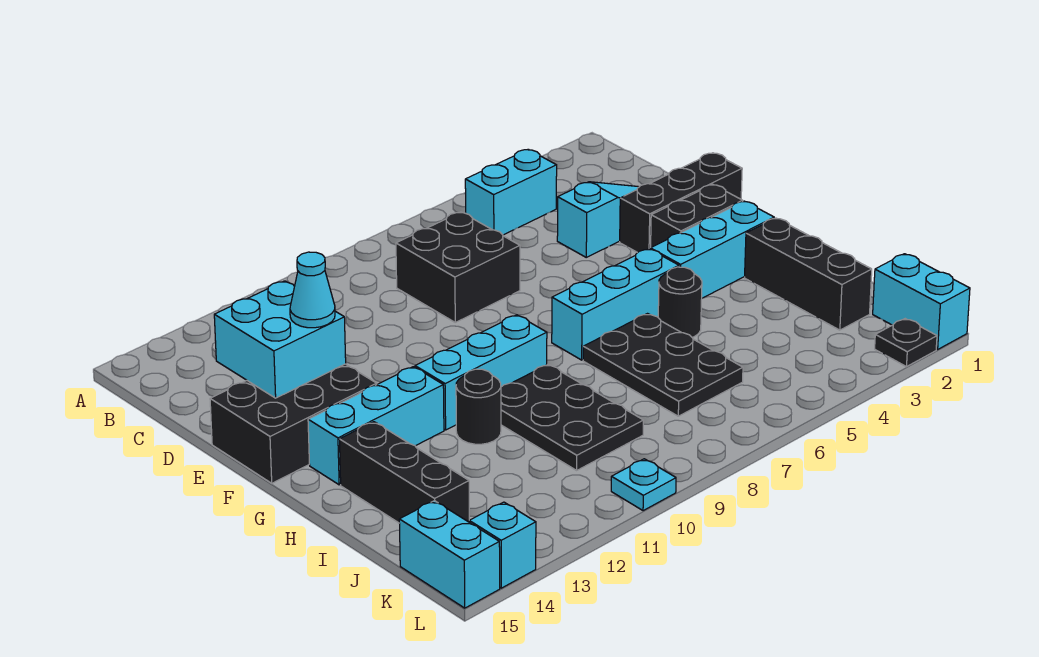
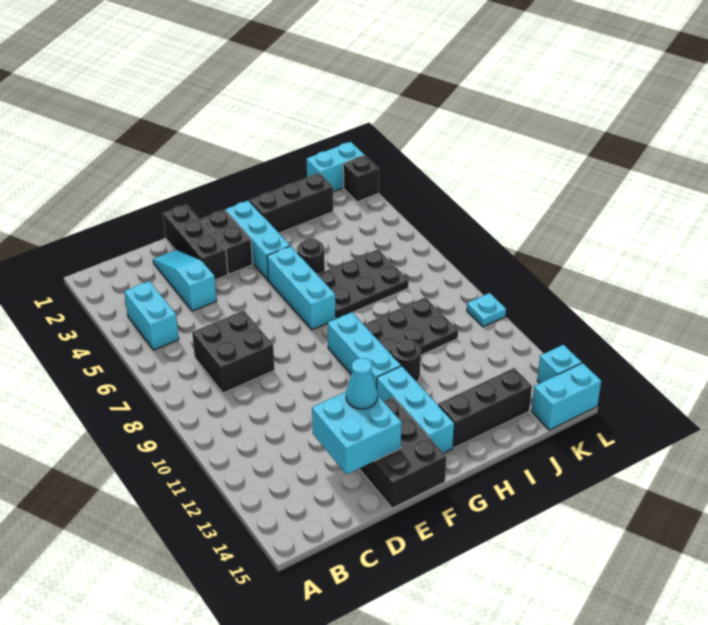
black 1x1 plate [875,319,937,367] -> black 1x1 brick [343,155,379,202]

